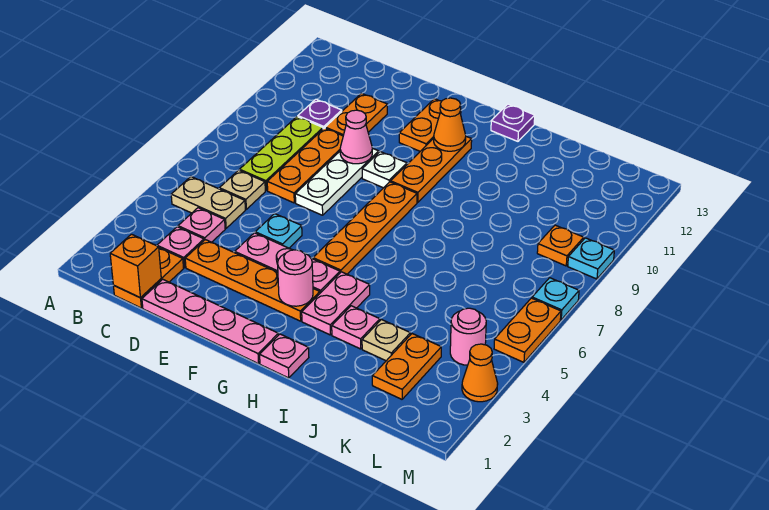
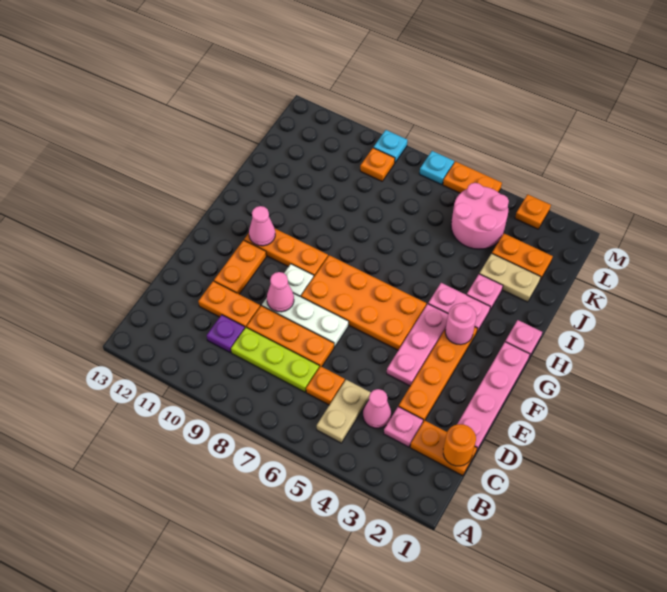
orange 1x1 brick [110,234,161,297] -> orange 1x1 round brick [443,424,476,466]
pink 1x1 plate [178,208,225,242] -> pink 1x1 cone [363,389,391,428]
tan 1x1 plate [219,170,265,209] -> orange 1x1 plate [306,366,345,405]
cyan 1x1 plate [255,214,302,248] -> none
orange 1x2 plate [399,99,461,151] -> orange 1x2 plate turned to [214,240,266,294]
orange 1x4 plate [313,182,417,274] -> orange 2x4 plate [301,255,426,350]
orange 1x1 cone [434,98,466,151] -> pink 1x1 cone [249,206,275,246]
purple 1x1 plate [491,104,535,141] -> none
tan 1x1 plate [362,320,410,361] -> tan 1x2 plate [479,254,541,302]
pink 1x1 round brick [450,308,486,365] -> pink 2x2 round brick [451,183,509,249]
orange 1x1 cone [462,344,498,402] -> orange 1x1 plate [515,195,551,229]

